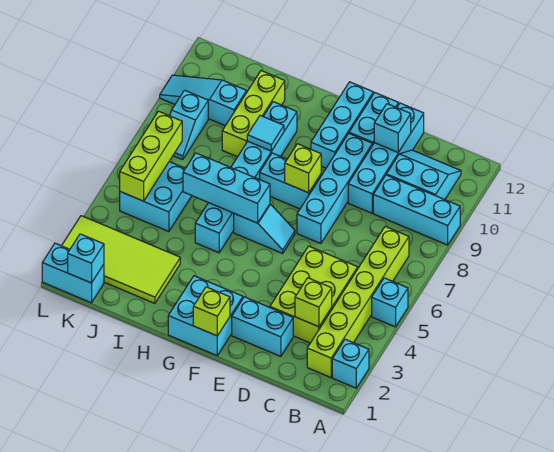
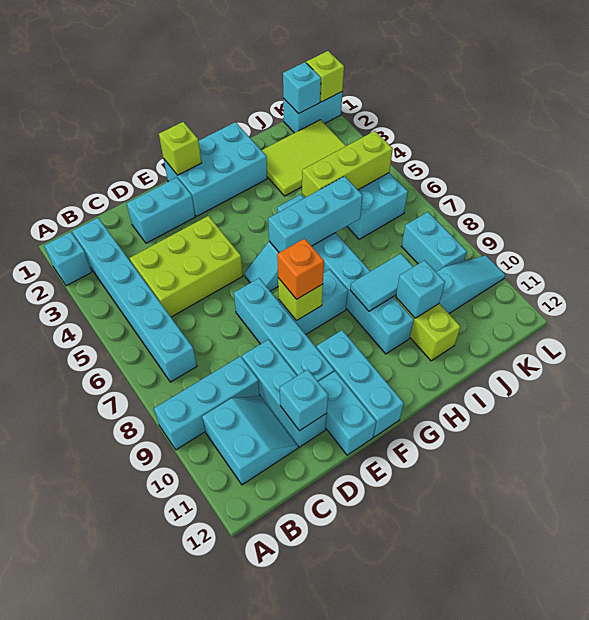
cyan 1x1 brick [372,278,408,327] -> cyan 1x1 brick moved to [396,260,445,318]
lime 1x6 brick [307,227,409,377] -> cyan 1x6 brick [72,218,197,382]
cyan 2x2 slope [386,150,461,200] -> cyan 2x2 slope turned to [202,396,298,485]
lime 2x3 brick [270,246,358,343] -> lime 2x3 brick turned to [130,216,243,317]
lime 1x1 brick [295,278,332,327] -> lime 1x1 brick moved to [306,51,344,102]
cyan 1x4 brick [348,103,424,213] -> cyan 1x3 brick [242,340,327,447]
cyan 2x2 brick [168,276,243,355] -> cyan 2x3 brick [164,122,267,216]
none -> orange 1x1 brick [277,239,324,299]
cyan 1x1 tile [247,116,284,151] -> cyan 1x2 tile [350,254,413,311]
lime 2x4 tile [62,216,180,303] -> lime 2x3 tile [261,120,346,196]
lime 1x3 brick [120,111,182,201] -> lime 1x3 brick turned to [302,131,393,197]
cyan 1x2 slope [170,90,208,160] -> cyan 1x2 brick [402,212,467,272]

